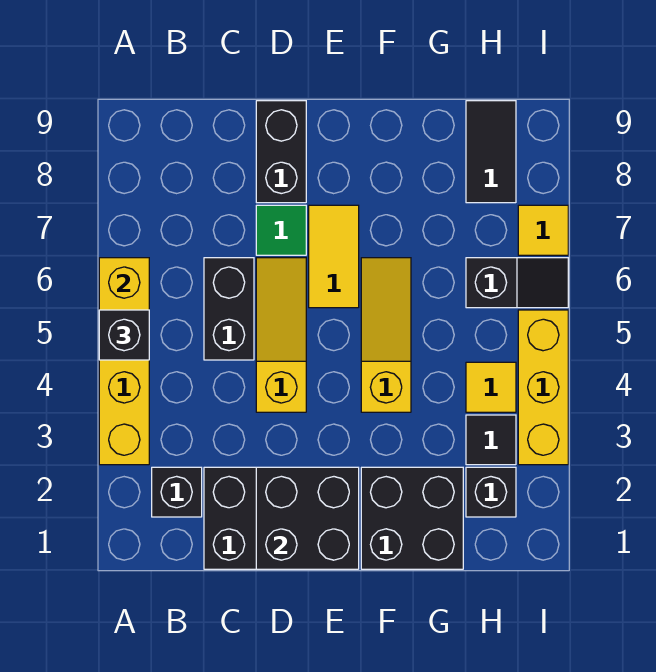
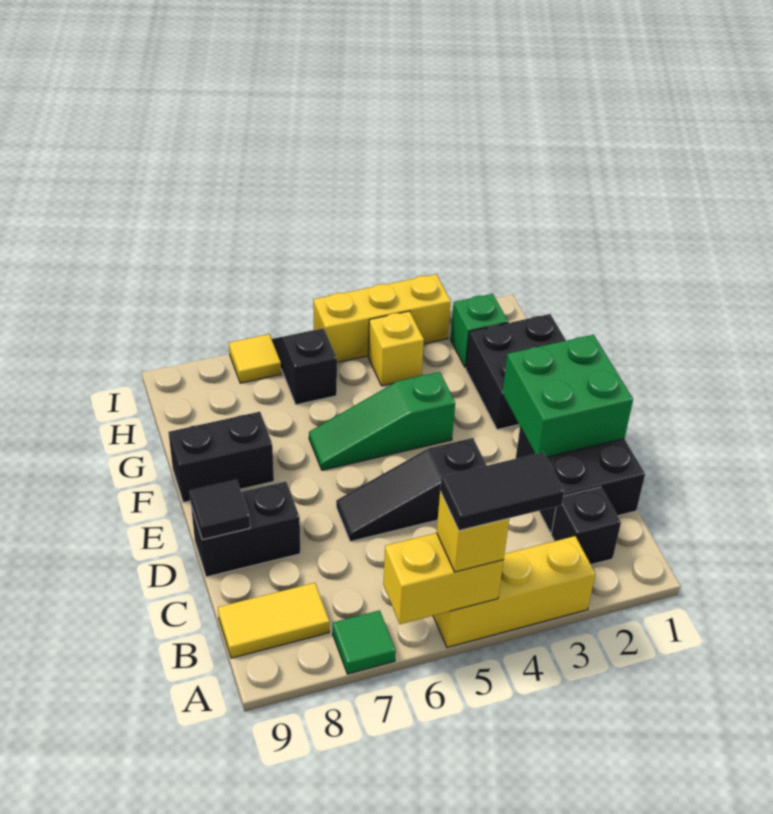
black 1x1 brick [99,310,149,360] -> yellow 1x1 brick [437,492,509,572]
black 1x2 brick [204,258,254,360] -> black 1x2 brick moved to [168,412,274,503]
black 2x2 brick [256,467,359,569] -> green 2x2 brick [503,335,633,457]
yellow 1x3 slope [256,258,306,412] -> black 1x3 slope [336,438,487,542]
green 1x1 tile [256,205,306,255] -> green 1x1 tile moved to [333,610,396,674]
yellow 1x2 tile [309,205,359,308] -> yellow 1x2 tile moved to [218,583,329,658]
yellow 1x3 slope [361,258,411,412] -> green 1x3 slope [309,372,455,470]
black 1x1 brick [466,467,516,517] -> green 1x1 brick [450,294,508,367]
black 1x1 tile [466,415,516,465] -> black 1x1 tile moved to [190,480,250,540]
yellow 1x1 tile [466,362,516,412] -> yellow 1x1 brick [368,311,424,386]
black 1x2 tile [466,101,516,203] -> black 1x2 tile moved to [440,452,564,531]

